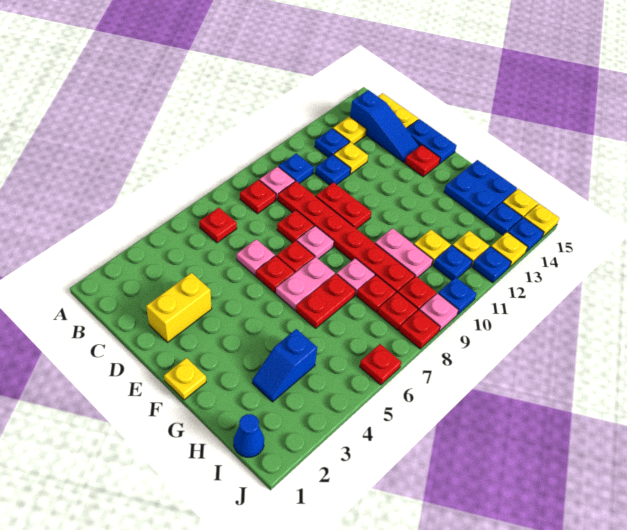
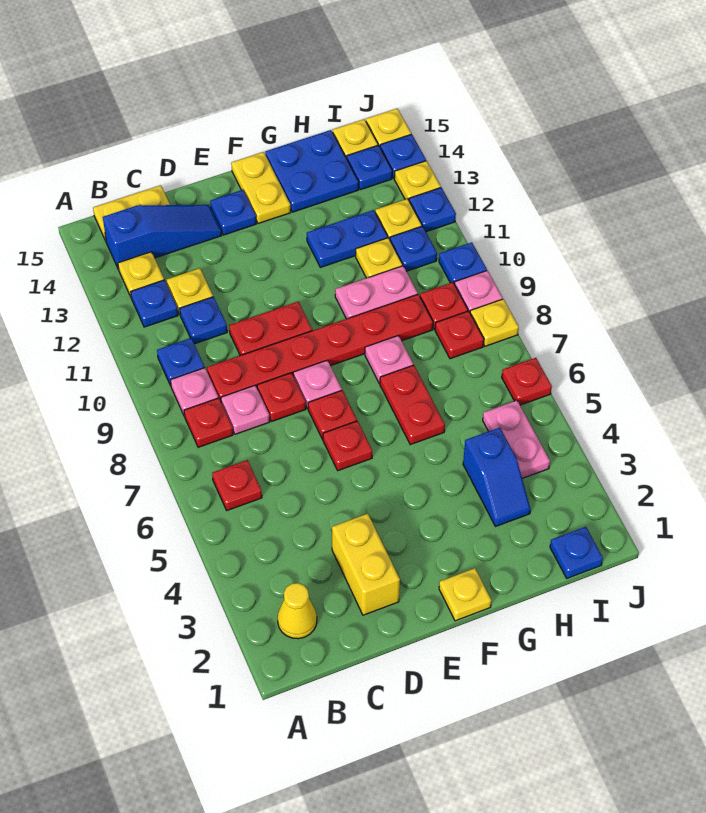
none -> yellow 1x1 cone [278,583,317,639]
pink 1x1 plate [237,239,275,276] -> pink 1x1 plate moved to [221,386,270,434]
blue 1x2 plate [406,119,457,164] -> blue 1x2 plate moved to [307,210,388,267]
red 1x1 plate [405,145,440,177] -> blue 1x1 plate [210,190,256,235]
pink 1x2 plate [276,257,335,310] -> pink 1x2 plate moved to [483,401,550,478]
none -> yellow 1x2 plate [231,152,291,224]
red 1x1 plate [357,275,396,312] -> none
blue 1x1 cone [234,414,264,457] -> blue 1x1 plate [550,527,603,578]
red 1x1 plate [399,310,440,349] -> yellow 1x1 plate [470,299,519,346]

